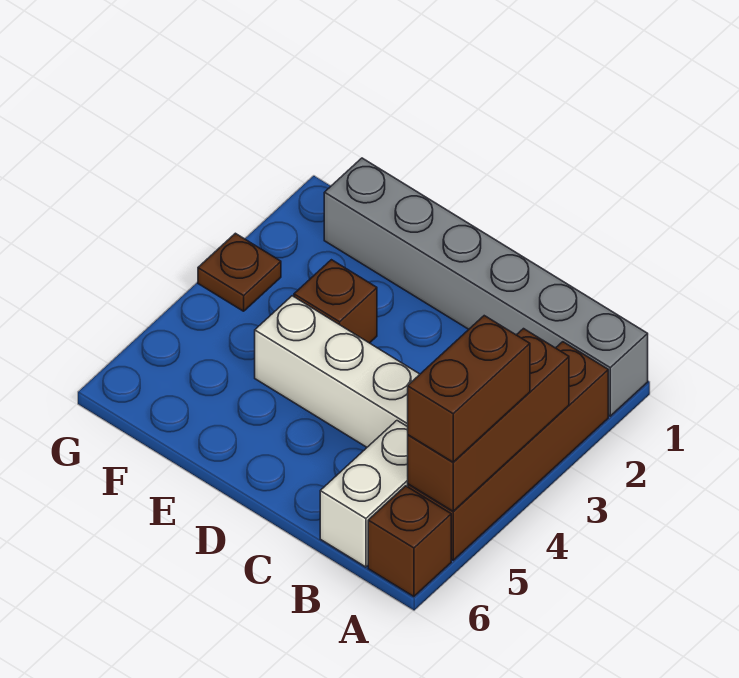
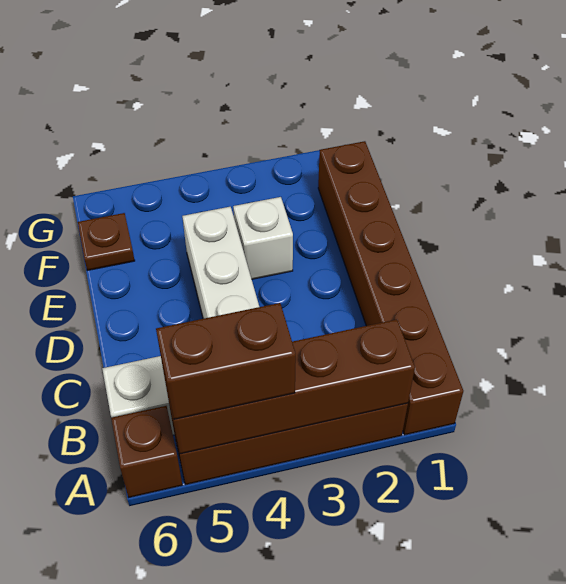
grey 1x6 brick [324,158,648,416] -> brown 1x6 brick [318,141,463,435]
brown 1x3 brick [408,329,569,511] -> brown 1x4 brick [164,320,415,454]
brown 1x1 brick [294,260,377,343] -> white 1x1 brick [233,197,293,279]
brown 1x1 plate [198,233,281,311] -> brown 1x1 plate moved to [78,213,135,270]

